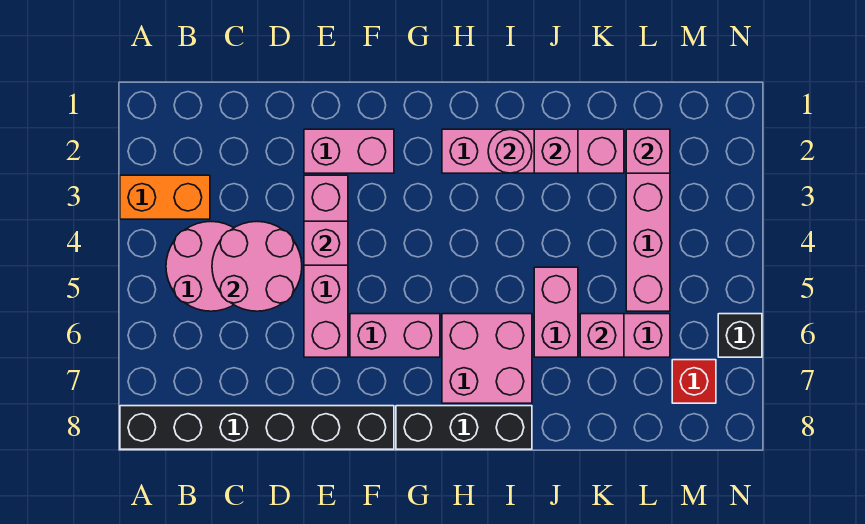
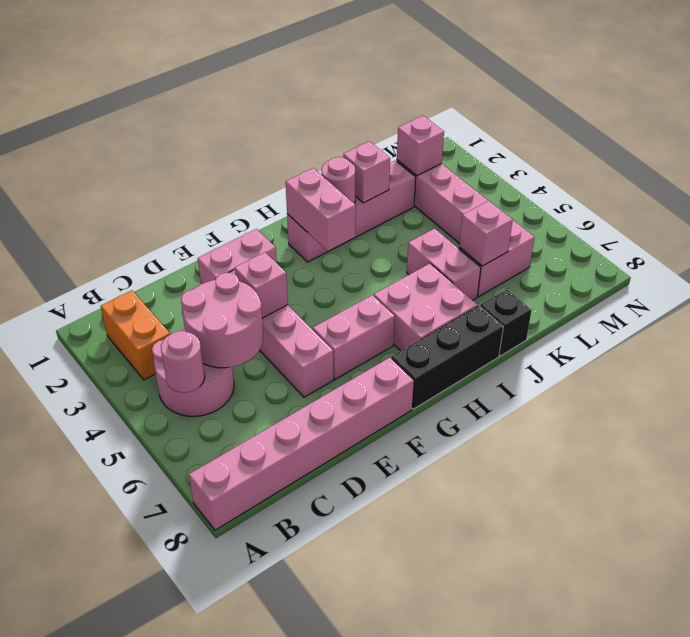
orange 1x2 brick [120,175,210,219] -> orange 1x2 brick turned to [101,290,170,380]
black 1x6 brick [120,406,394,449] -> pink 1x6 brick [189,358,414,530]
none -> pink 1x1 round brick [161,331,205,393]
none -> pink 1x2 brick [286,168,356,251]
red 1x1 brick [672,360,716,403] -> none
black 1x1 brick [718,314,762,357] -> black 1x1 brick moved to [480,290,532,356]

